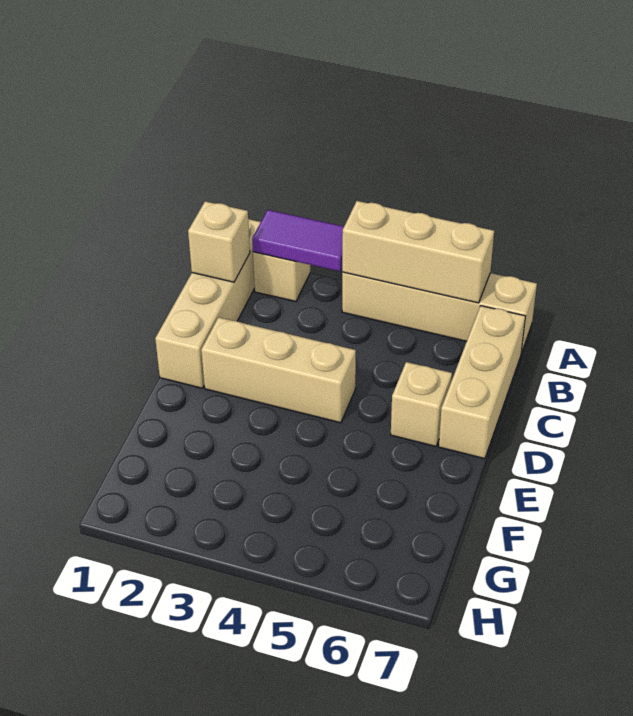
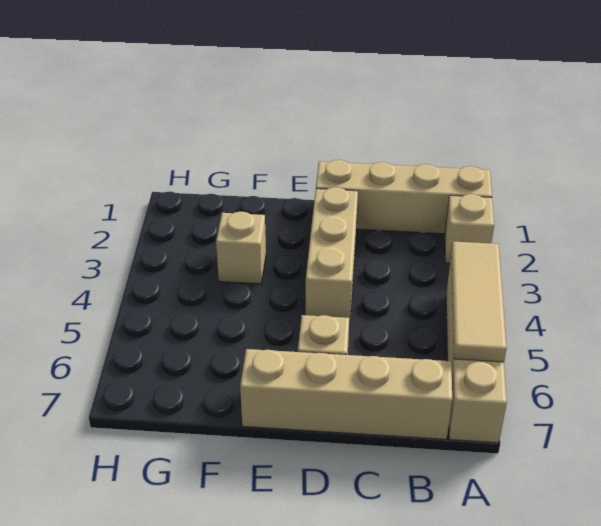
purple 1x2 tile [252,210,344,271] -> none
tan 1x3 brick [342,201,494,303] -> tan 1x3 tile [451,241,507,362]
tan 1x1 brick [188,201,250,282] -> tan 1x1 brick moved to [216,212,266,284]
tan 1x3 brick [439,306,525,459] -> tan 1x4 brick [240,349,452,439]

